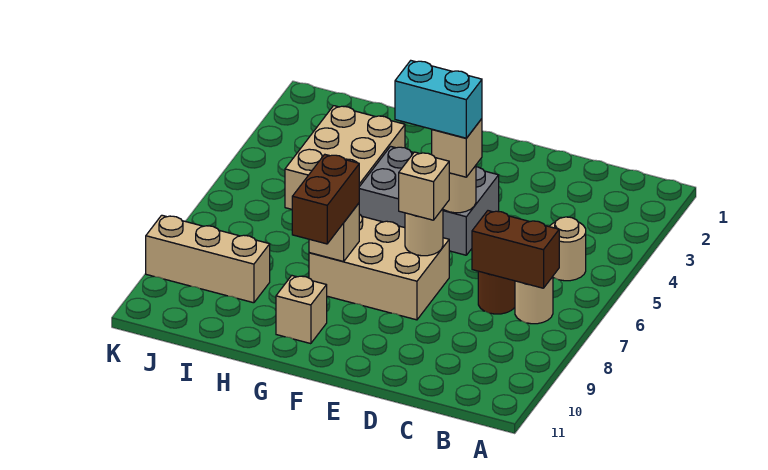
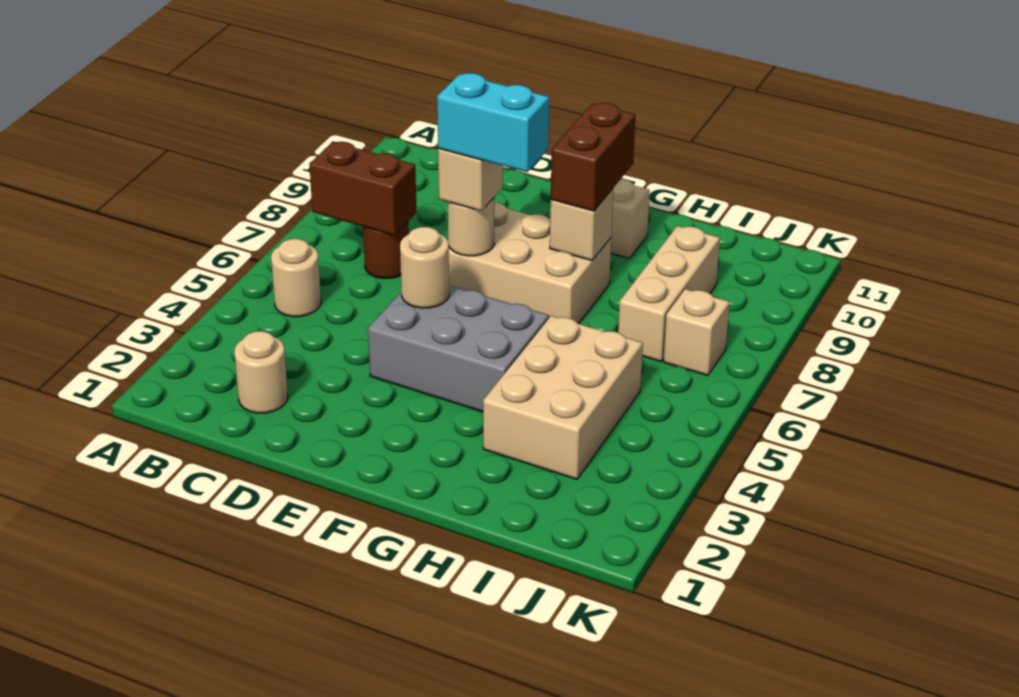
tan 1x1 round brick [515,277,553,324] -> tan 1x1 round brick moved to [234,331,288,413]
tan 1x1 brick [432,119,482,177] -> tan 1x1 brick moved to [664,289,730,375]
cyan 1x2 brick [395,61,482,138] -> cyan 1x2 brick moved to [437,73,549,172]
tan 1x3 brick [146,215,270,303] -> tan 1x3 brick turned to [618,226,720,362]

